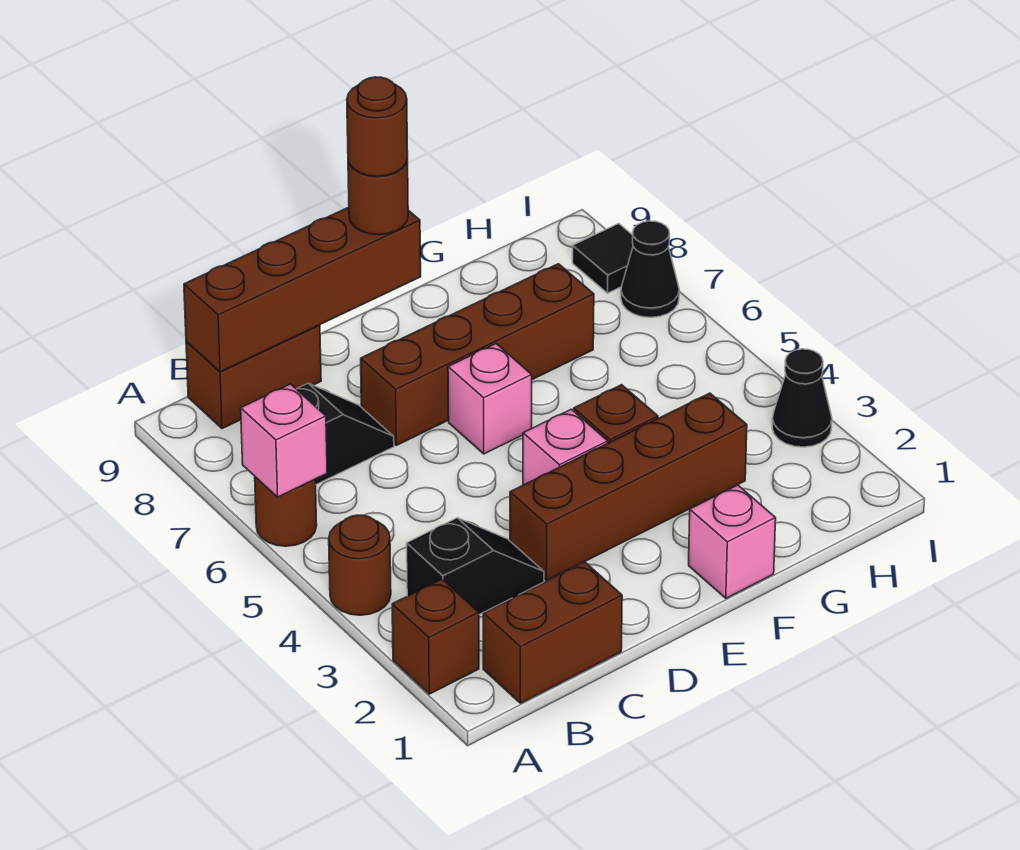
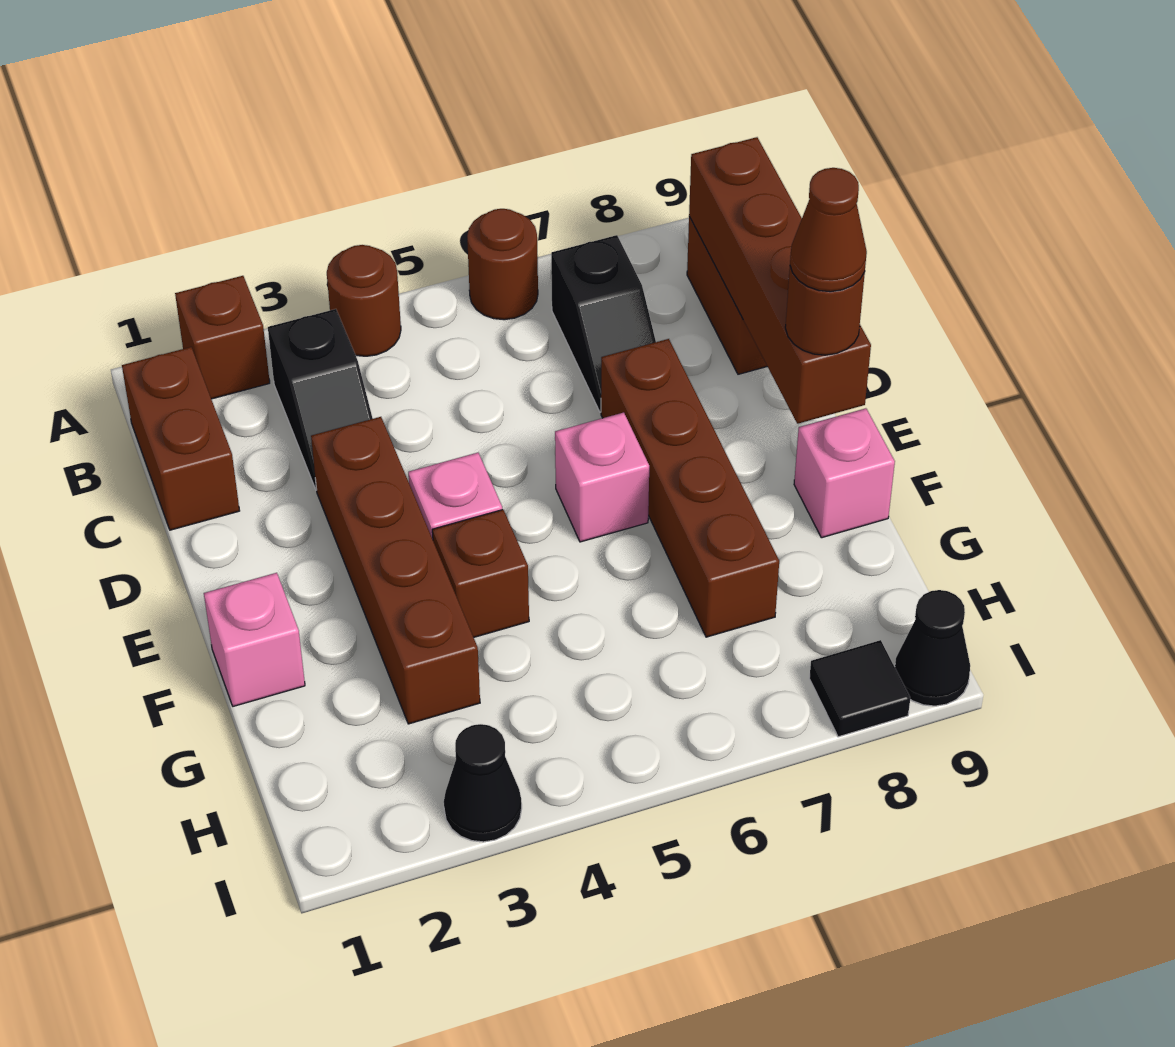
pink 1x1 brick [241,384,327,497] -> pink 1x1 brick moved to [794,408,895,538]
brown 1x1 round brick [347,77,408,176] -> brown 1x1 cone [790,168,867,292]
black 1x1 cone [621,221,679,317] -> black 1x1 cone moved to [895,590,970,706]

